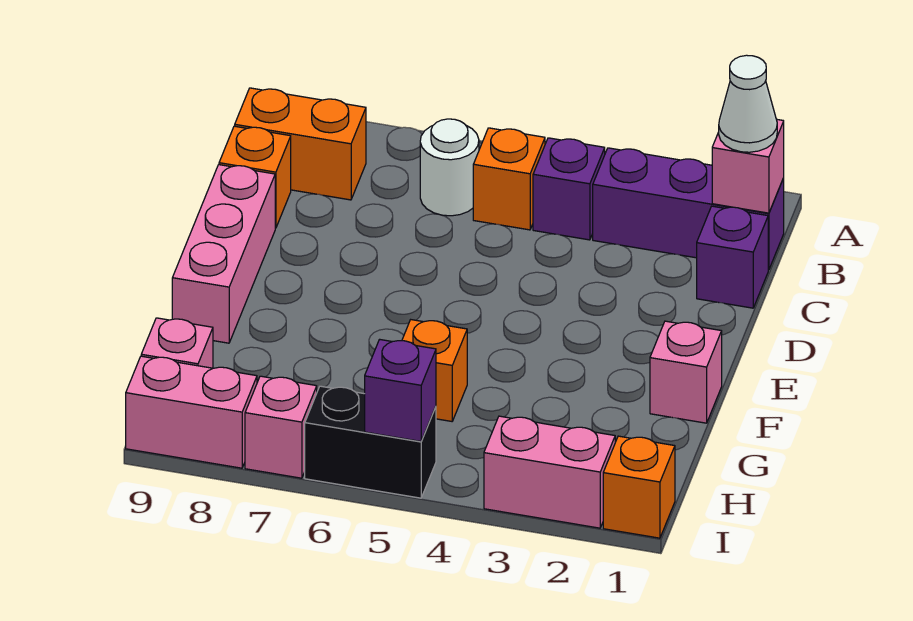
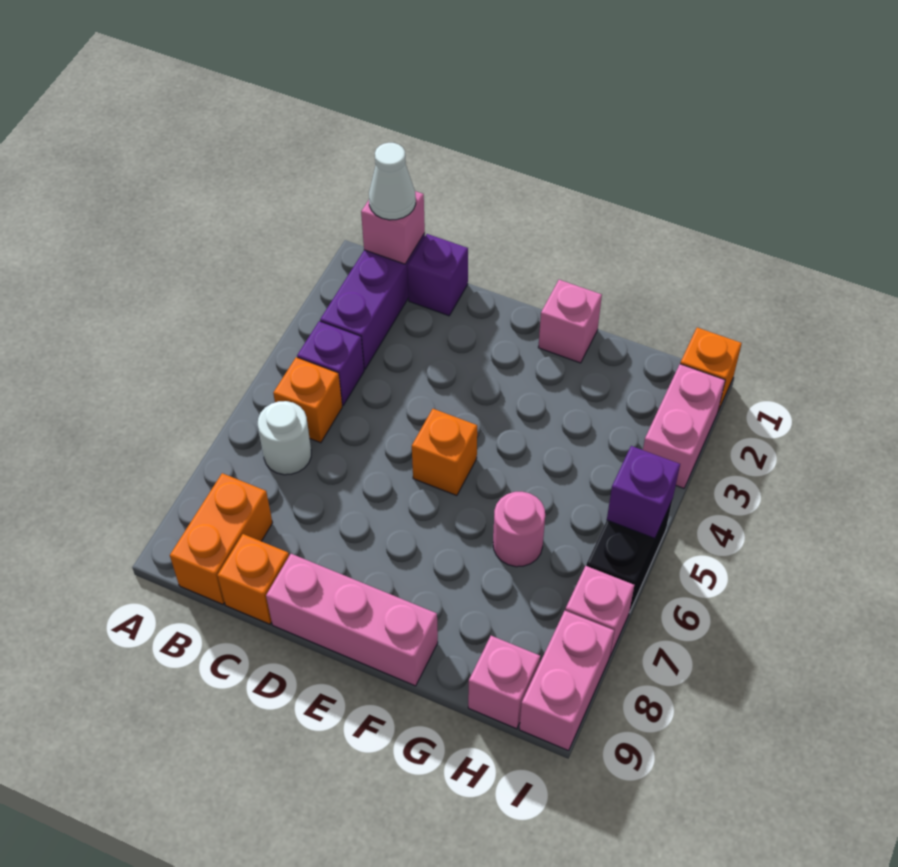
orange 1x1 brick [402,320,467,421] -> orange 1x1 brick moved to [412,409,477,496]
none -> pink 1x1 round brick [493,492,545,567]

